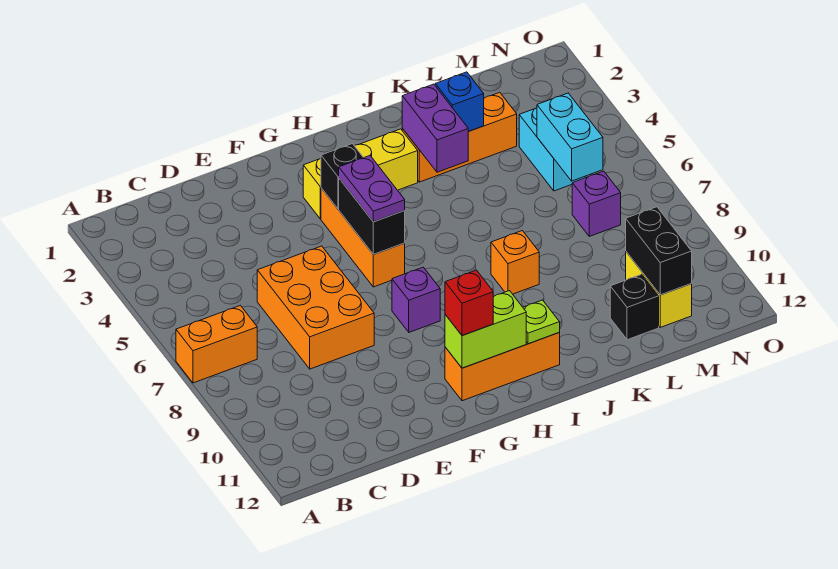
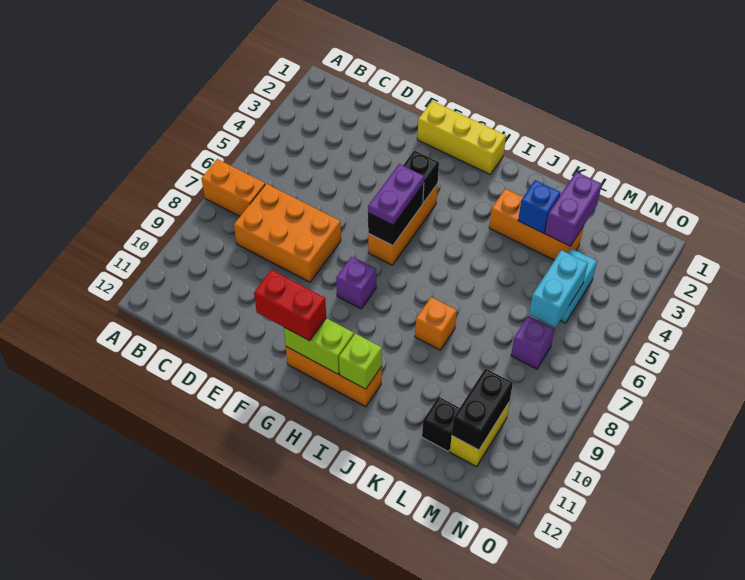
orange 2x3 brick [257,246,374,369] -> orange 2x3 brick turned to [234,184,341,282]
yellow 1x3 brick [303,129,418,219] -> yellow 1x3 brick moved to [417,101,506,174]
red 1x1 brick [445,270,494,336] -> red 1x2 brick [254,270,326,341]
lime 1x1 plate [523,300,560,344] -> lime 1x1 brick [339,334,382,389]
purple 1x2 brick [402,84,469,172] -> purple 1x2 brick moved to [545,172,602,246]

